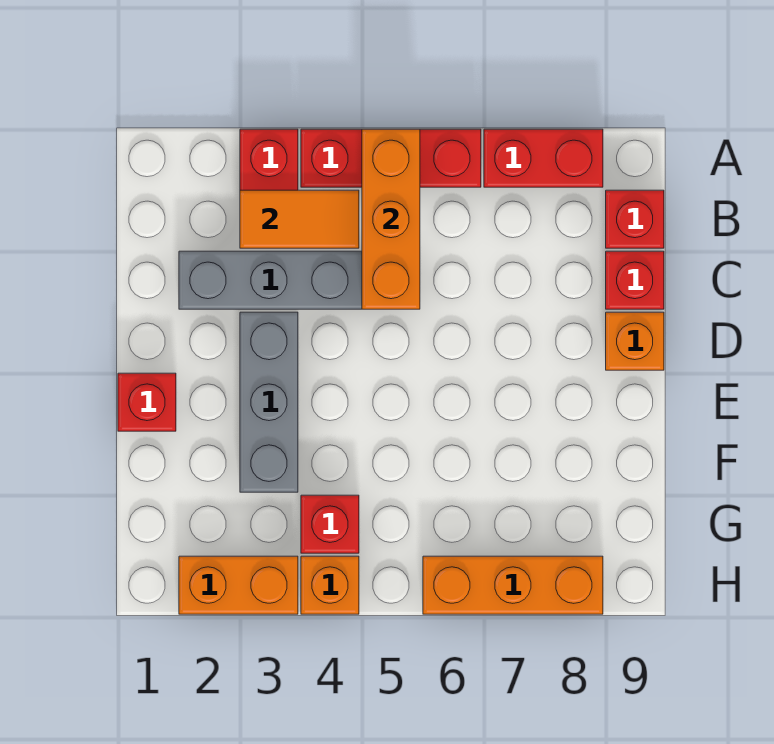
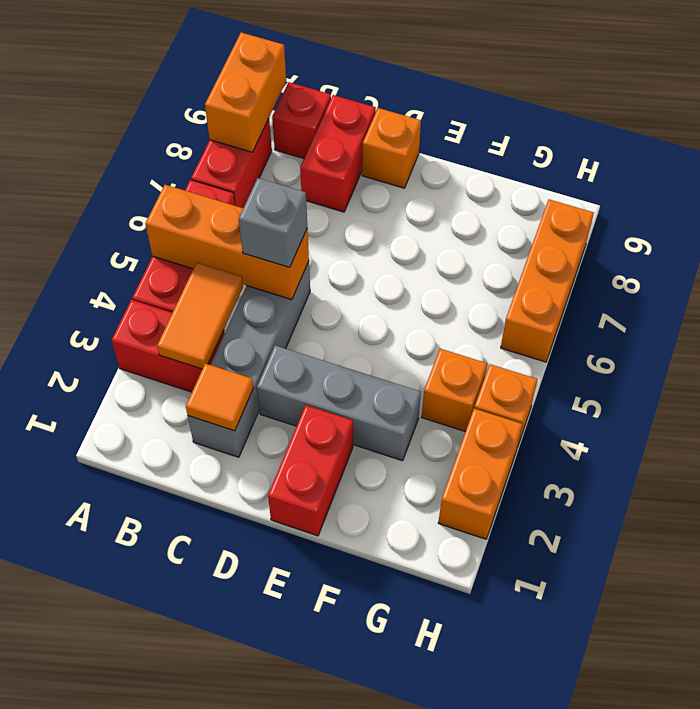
none -> orange 1x2 brick [205,32,286,152]
none -> orange 1x1 tile [186,363,253,431]
none -> grey 1x1 brick [239,178,307,267]
red 1x1 brick [606,251,664,309] -> red 1x2 brick [300,95,376,212]
red 1x1 brick [118,373,176,431] -> red 1x2 brick [268,405,353,536]
red 1x1 brick [301,495,359,553] -> orange 1x1 brick [422,349,487,432]

